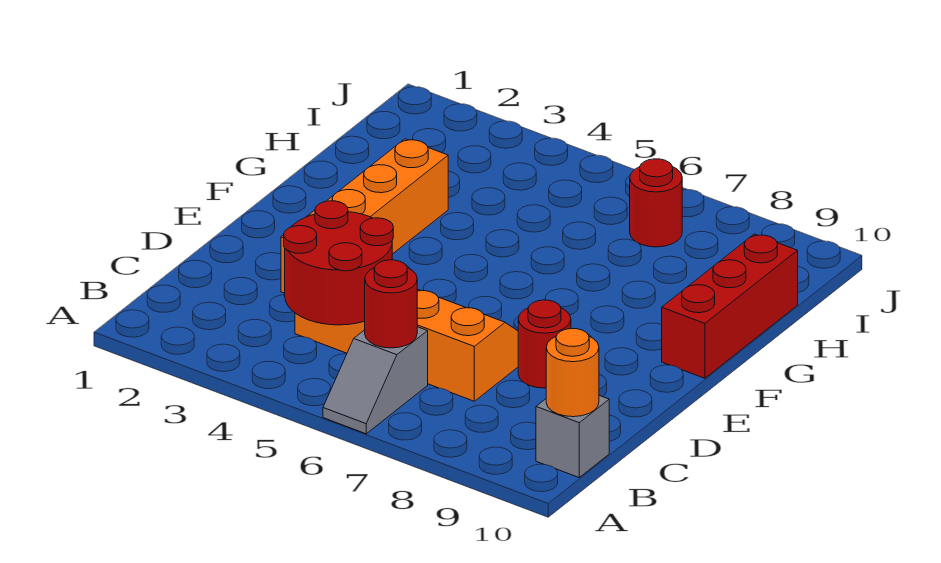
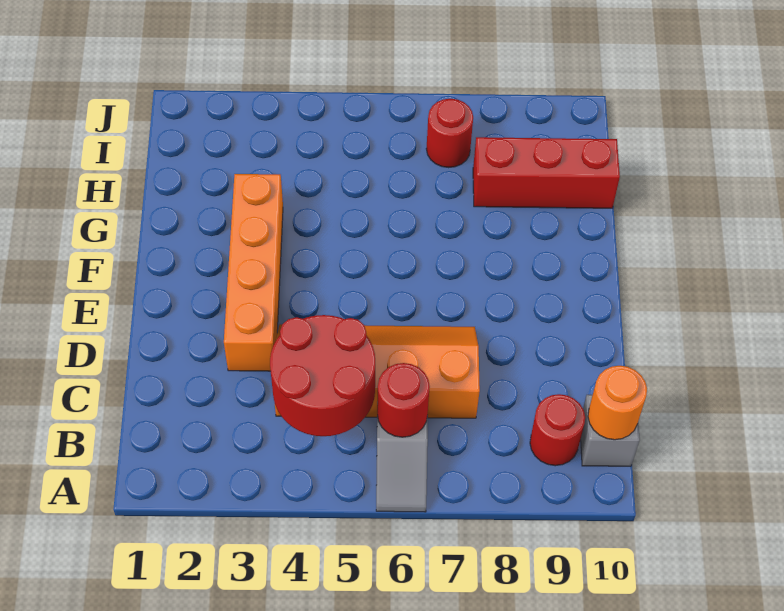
red 1x1 round brick [518,300,571,388] -> red 1x1 round brick moved to [530,394,585,466]
red 1x3 brick [662,234,798,378] -> red 1x3 brick turned to [473,137,620,208]

